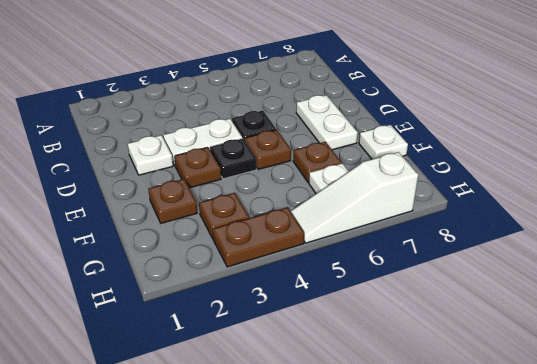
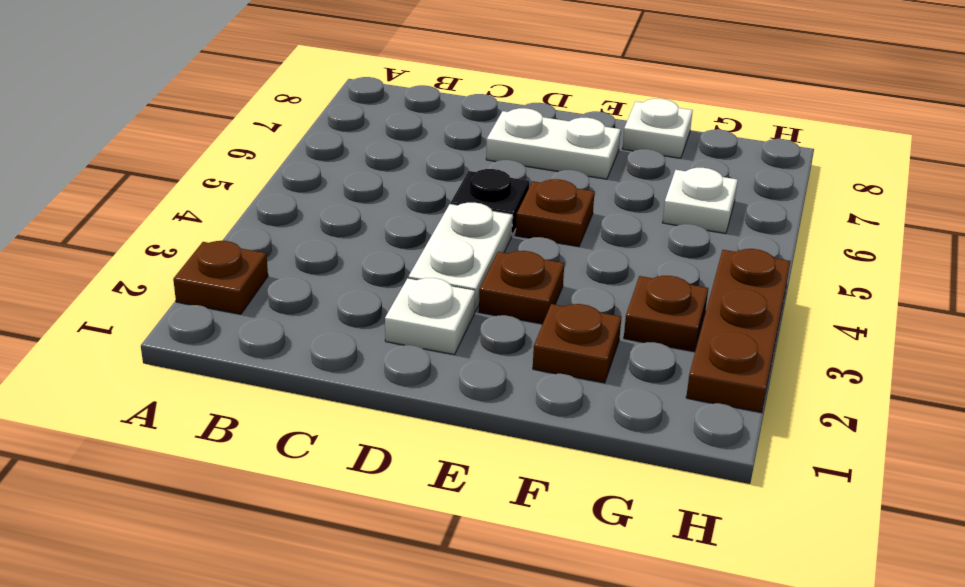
black 1x1 plate [210,139,256,179] -> none
brown 1x1 plate [293,142,342,183] -> brown 1x1 plate moved to [173,241,268,314]
brown 1x2 plate [213,207,304,267] -> brown 1x3 plate [686,249,790,412]
white 1x3 slope [291,152,418,243] -> none

